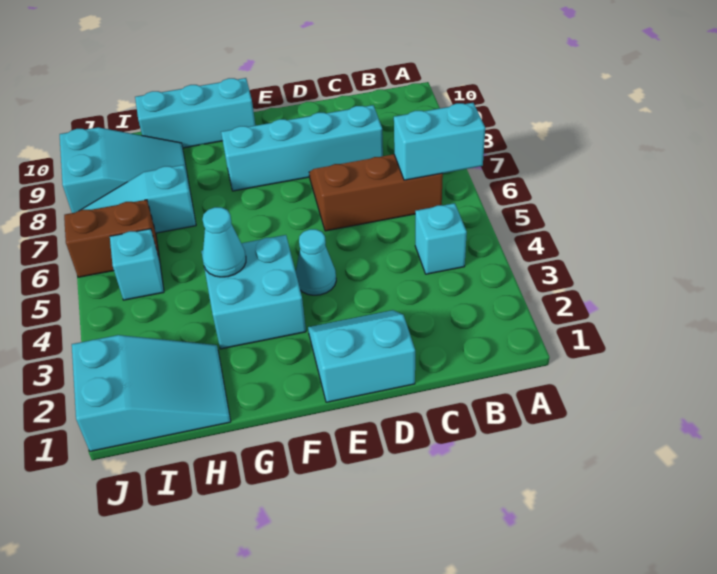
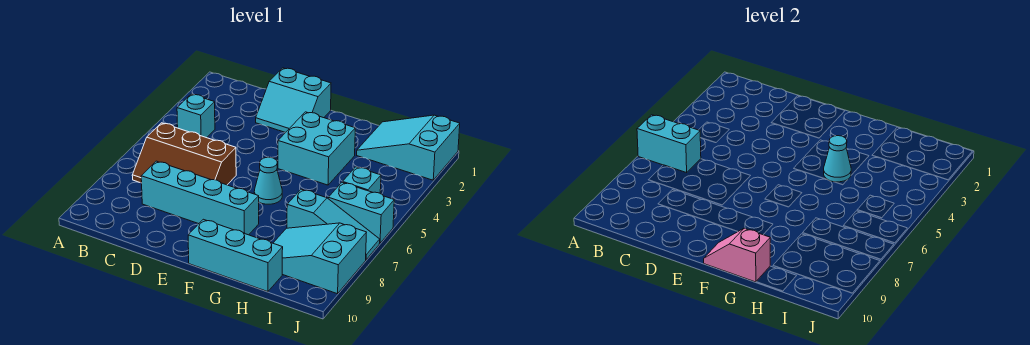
cyan 1x1 cone [296,229,336,295] -> cyan 1x1 cone moved to [254,157,282,204]
none -> pink 1x2 slope [704,228,770,282]
brown 1x2 brick [64,200,160,277] -> cyan 1x2 brick [328,182,394,243]

